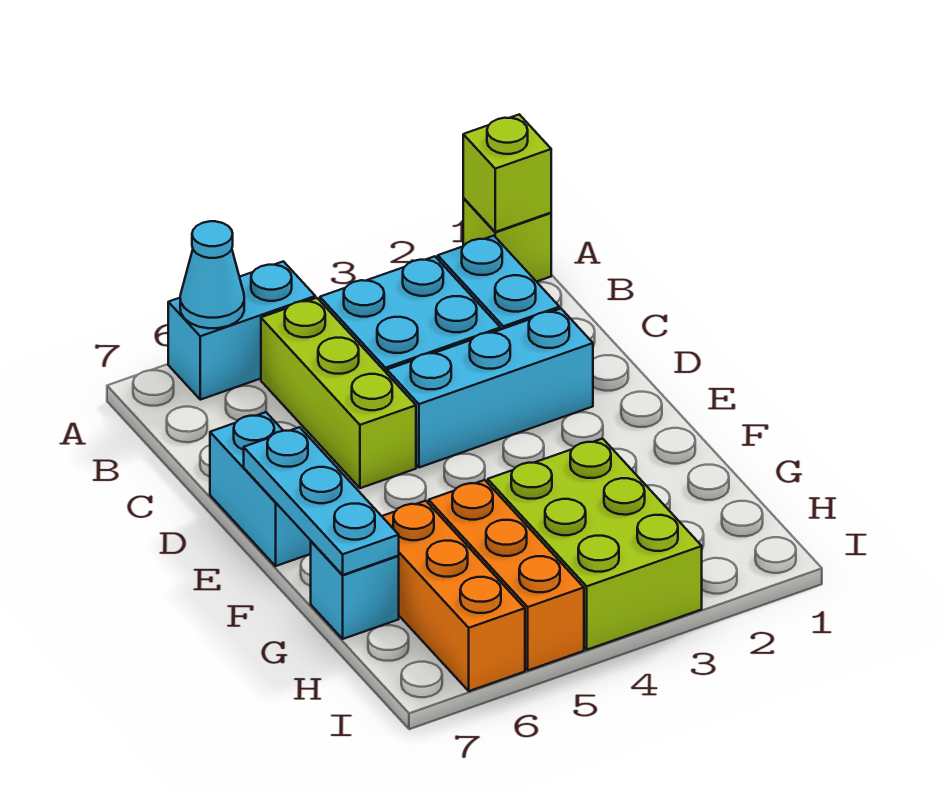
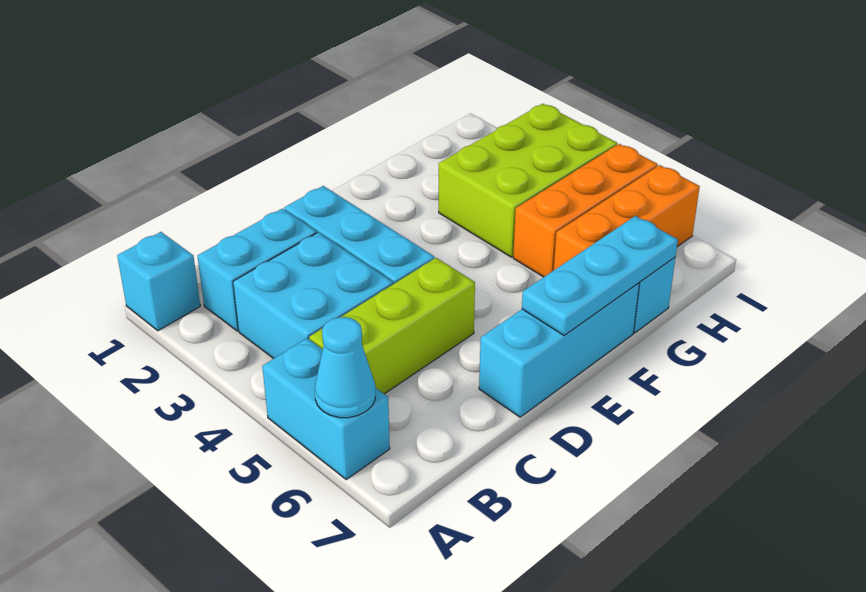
lime 1x1 brick [463,198,551,282] -> cyan 1x1 brick [117,232,200,331]
lime 1x1 brick [463,114,551,232] -> none
cyan 1x2 brick [210,412,311,566] -> cyan 1x3 brick [479,283,639,417]

